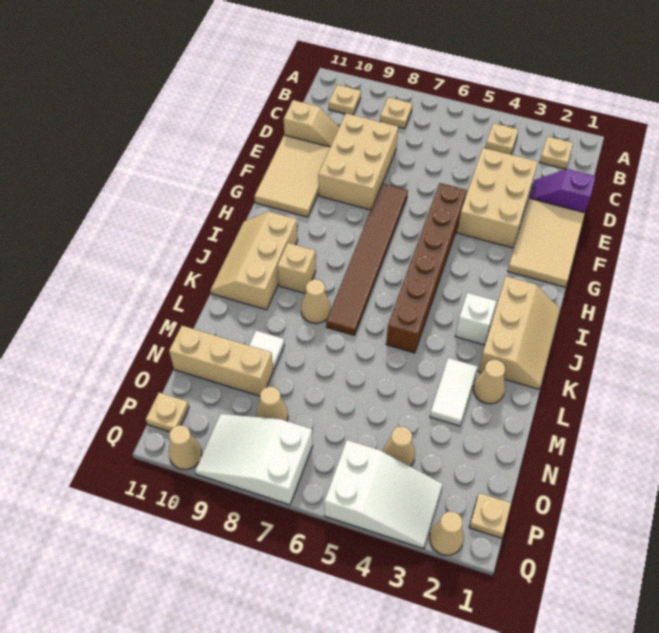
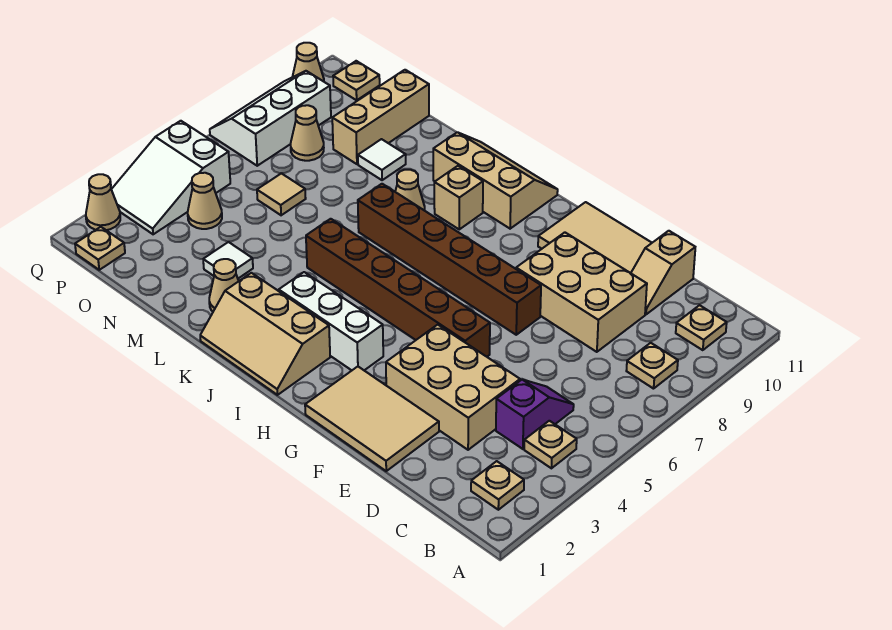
purple 1x2 slope [529,169,596,213] -> purple 1x2 slope moved to [496,380,574,449]
brown 1x6 tile [326,183,408,335] -> brown 1x6 brick [358,184,541,335]
white 1x1 brick [455,293,497,345] -> white 1x3 brick [279,272,383,370]
white 1x2 tile [430,358,477,426] -> white 1x1 tile [203,242,253,278]
none -> tan 1x1 tile [257,173,306,215]
white 2x3 slope [195,414,313,505] -> white 2x3 slope turned to [210,71,331,166]

